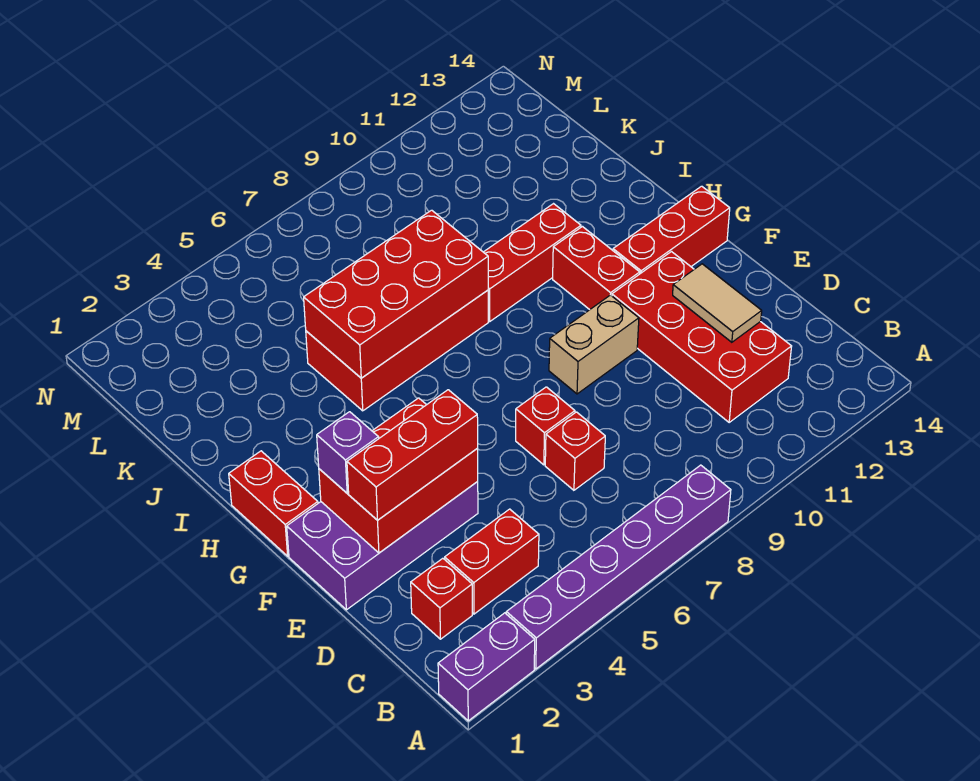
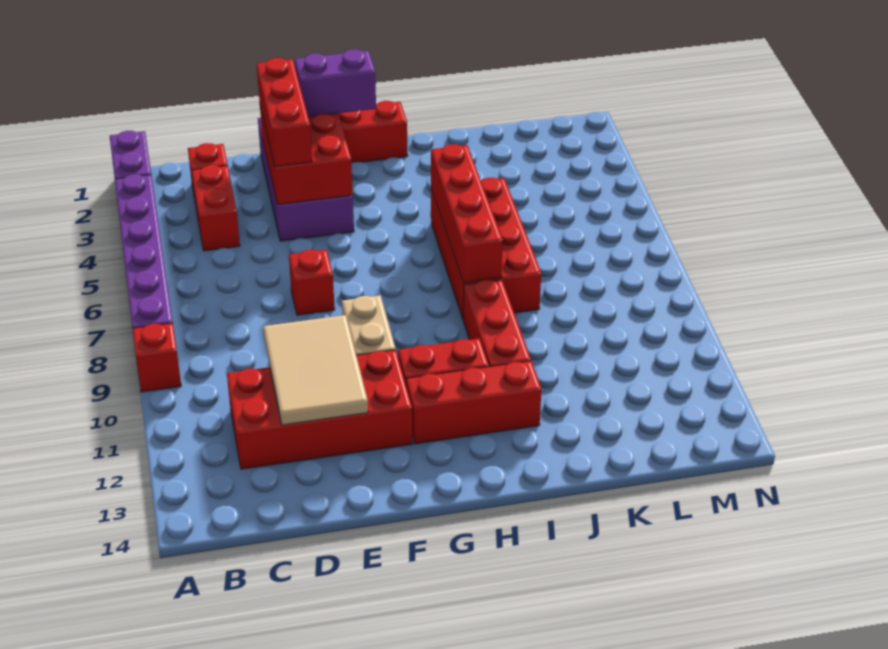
red 1x1 brick [545,412,605,490] -> red 1x1 brick moved to [132,323,181,392]
tan 1x2 tile [673,264,762,342] -> tan 2x3 tile [263,315,368,425]
purple 1x1 brick [317,412,379,493] -> purple 1x2 brick [295,49,376,117]
red 1x3 brick [613,186,730,274] -> red 1x3 brick turned to [406,361,541,444]
red 2x4 brick [304,210,488,378] -> red 1x4 brick [431,144,503,283]

